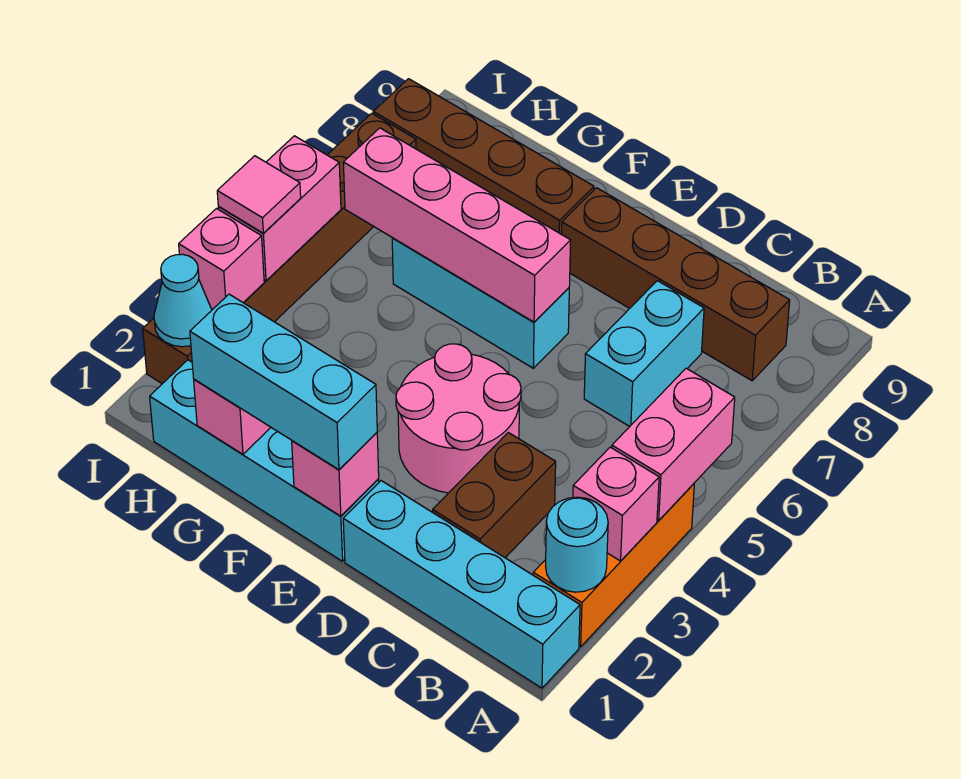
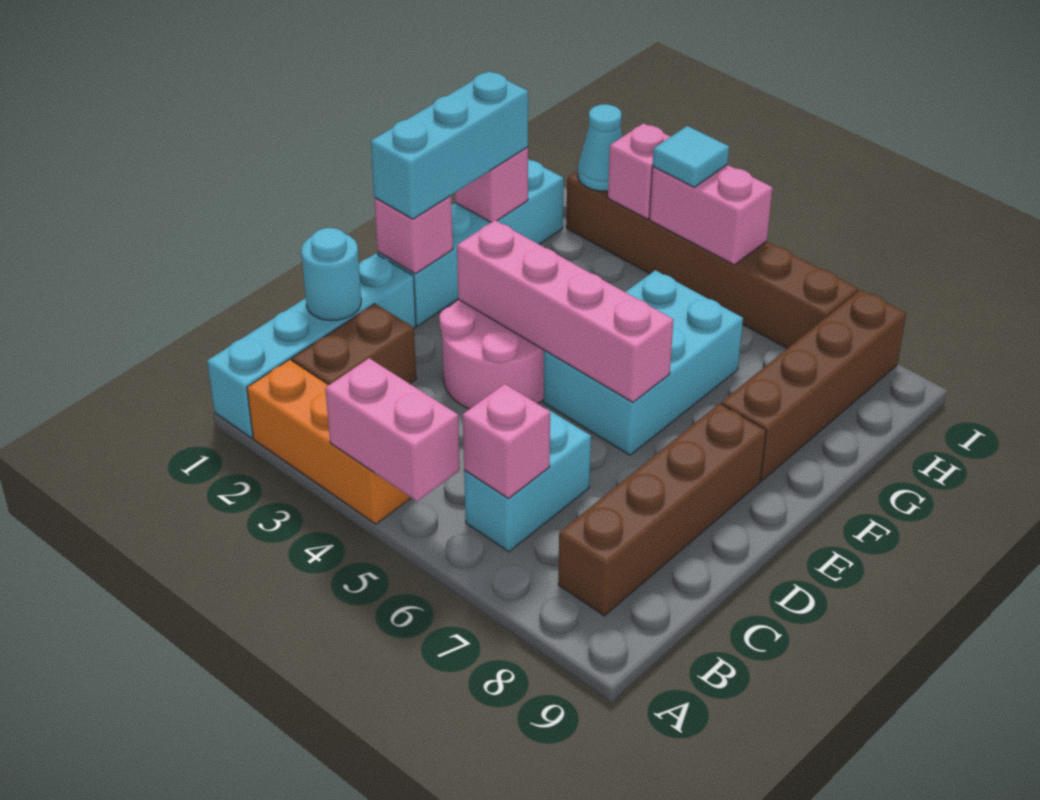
cyan 1x1 round brick [546,497,608,592] -> cyan 1x1 round brick moved to [301,228,361,320]
pink 1x1 brick [573,447,659,561] -> pink 1x1 brick moved to [463,384,550,499]
brown 1x2 brick [433,433,556,558] -> brown 1x2 brick turned to [292,304,416,385]
cyan 1x2 brick [584,281,704,426] -> cyan 1x2 brick turned to [464,409,591,552]
cyan 1x3 brick [392,238,569,368] -> cyan 2x3 brick [543,270,743,455]
pink 1x4 brick [343,128,571,322] -> pink 1x4 brick turned to [457,220,674,402]
pink 1x1 tile [217,156,301,233] -> cyan 1x1 tile [653,126,729,187]

